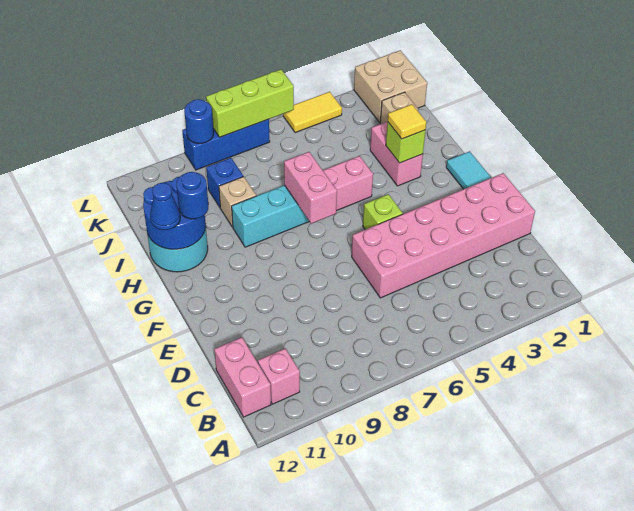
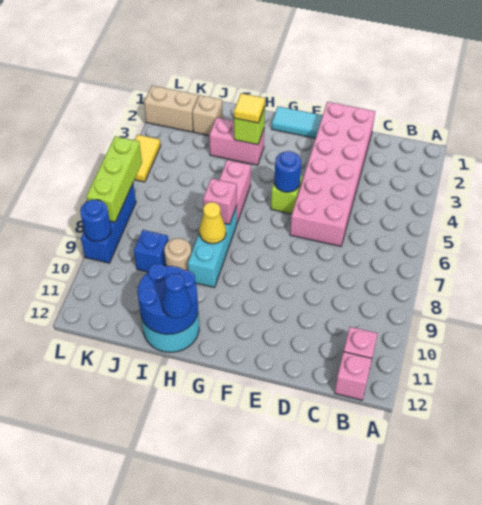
pink 1x2 brick [214,337,271,417] -> pink 1x1 brick [335,352,372,400]
pink 1x2 brick [284,152,337,224] -> pink 1x1 brick [203,178,237,225]
none -> yellow 1x1 cone [199,202,226,244]
blue 1x1 round brick [176,172,208,219] -> blue 1x1 round brick moved to [274,151,301,192]
tan 1x1 brick [219,176,256,227] -> tan 1x1 round brick [164,238,191,270]
tan 2x2 brick [354,50,427,123] -> tan 1x2 brick [144,86,198,132]

